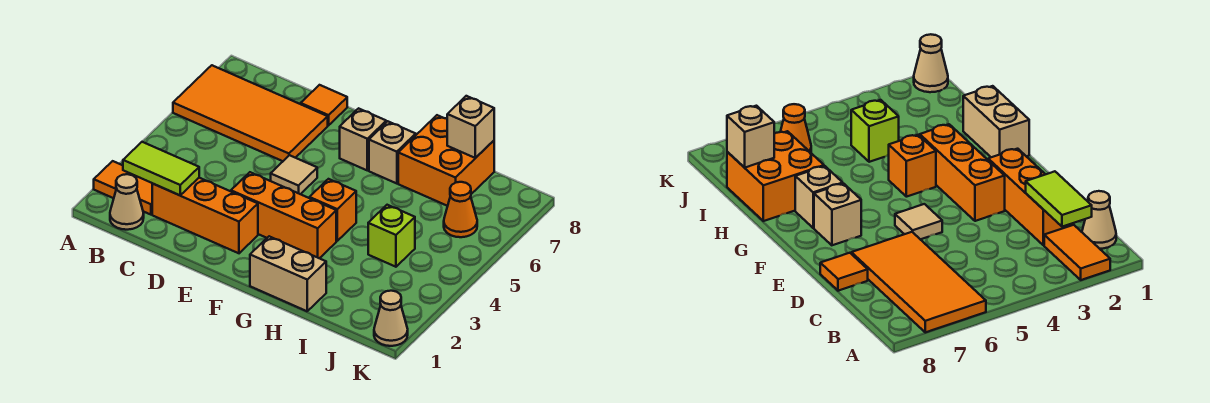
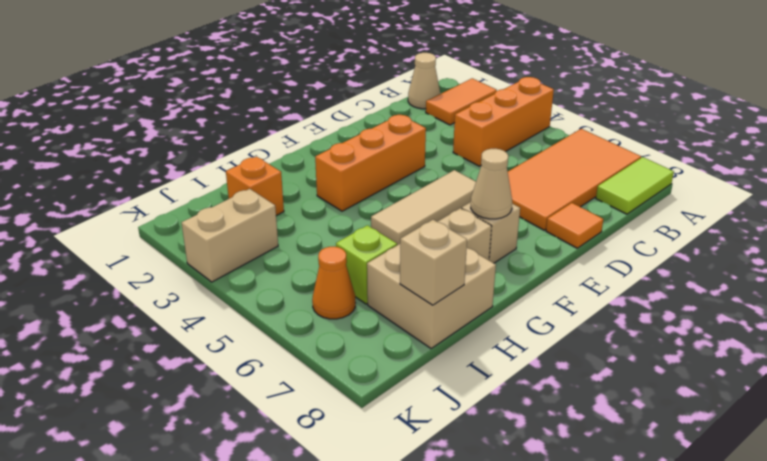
lime 1x2 tile [123,142,199,195] -> lime 1x2 tile moved to [596,157,674,214]
orange 1x3 brick [152,178,258,253] -> orange 1x3 brick moved to [453,77,554,166]
tan 1x1 tile [271,155,317,194] -> tan 1x3 tile [371,170,476,245]
tan 1x2 brick [250,236,326,311] -> tan 1x2 brick moved to [182,189,278,282]
orange 1x1 brick [309,179,356,241] -> orange 1x1 brick moved to [226,157,284,216]
orange 2x2 brick [398,115,494,206] -> tan 2x2 brick [367,244,496,348]
lime 1x1 brick [368,205,415,267] -> lime 1x1 brick moved to [336,225,397,304]
tan 1x1 cone [374,291,408,346] -> tan 1x1 cone moved to [471,149,512,219]

